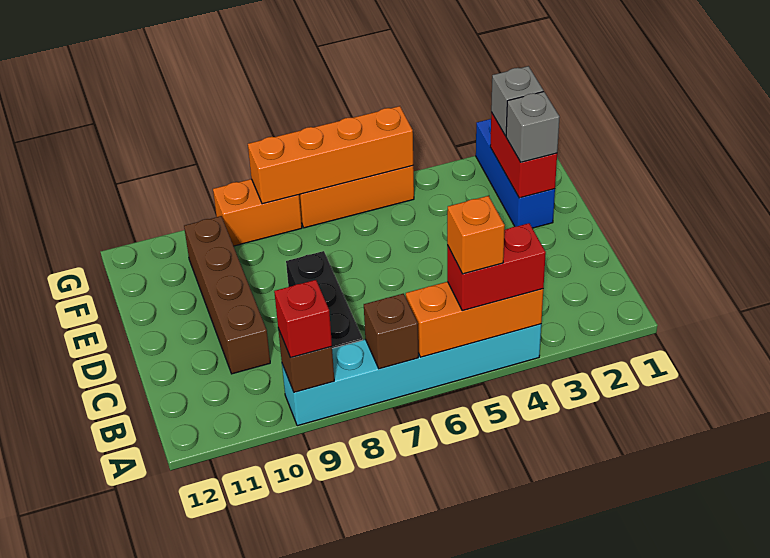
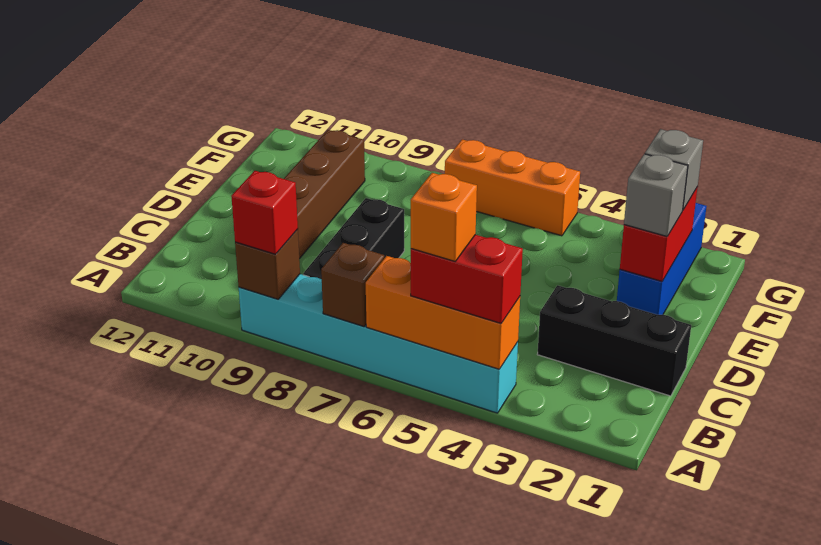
none -> black 1x3 brick [537,285,691,396]
orange 1x4 brick [248,106,413,204] -> none
orange 1x2 brick [213,179,302,246] -> none

